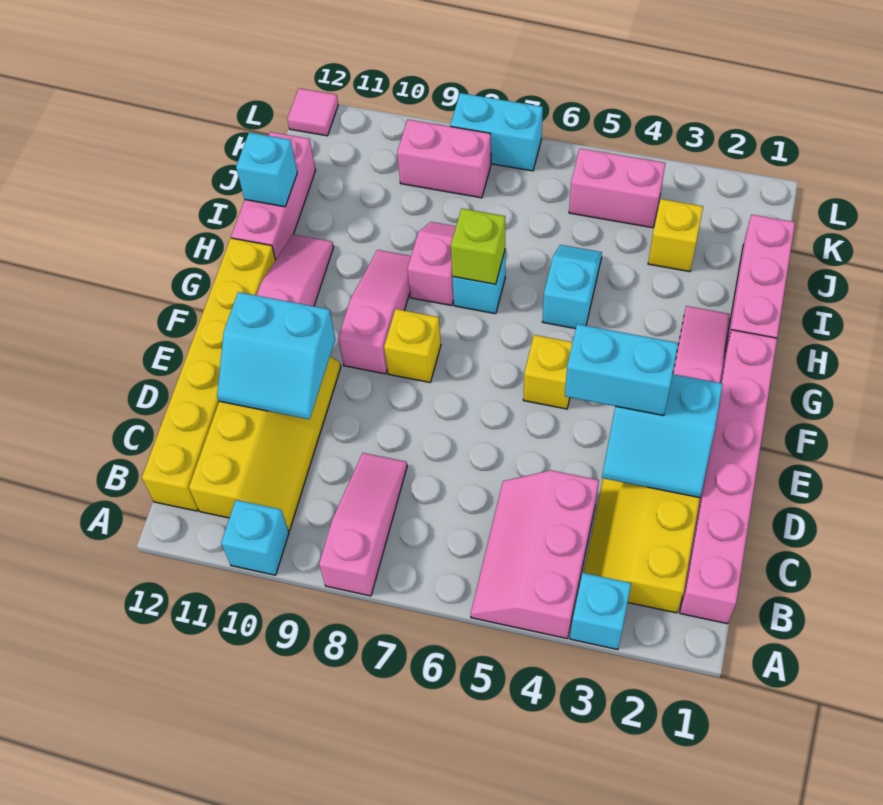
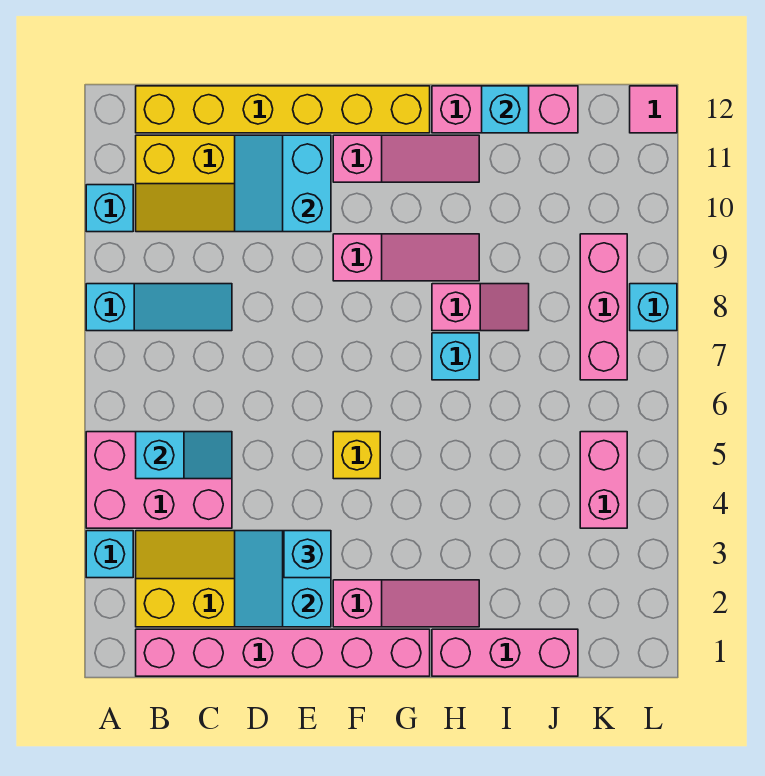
pink 2x3 slope [471,470,599,638] -> pink 2x3 brick [86,432,232,528]
pink 1x3 slope [319,453,407,596] -> cyan 1x3 slope [86,284,232,331]
cyan 1x2 brick [565,324,678,416] -> cyan 1x1 brick [284,531,331,578]
yellow 1x1 brick [384,309,441,382] -> none
cyan 1x2 slope [542,245,602,329] -> cyan 1x2 slope moved to [136,432,232,479]
lime 1x1 brick [451,208,505,284] -> none
yellow 1x1 brick [648,199,703,272] -> none
pink 1x2 brick [397,120,491,198] -> pink 1x3 brick [580,234,627,380]
cyan 1x2 brick [450,93,543,171] -> cyan 1x1 brick [630,284,677,331]

